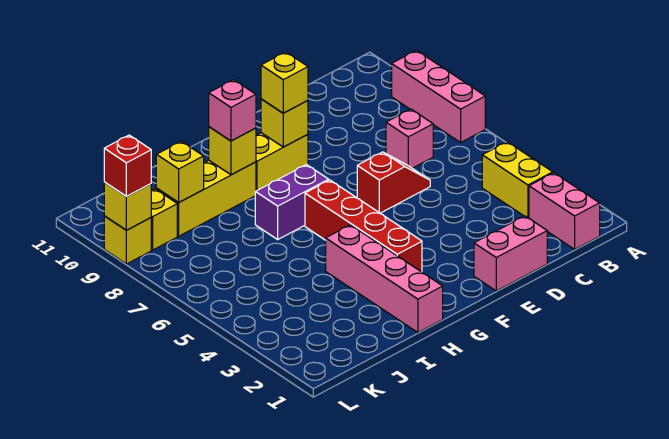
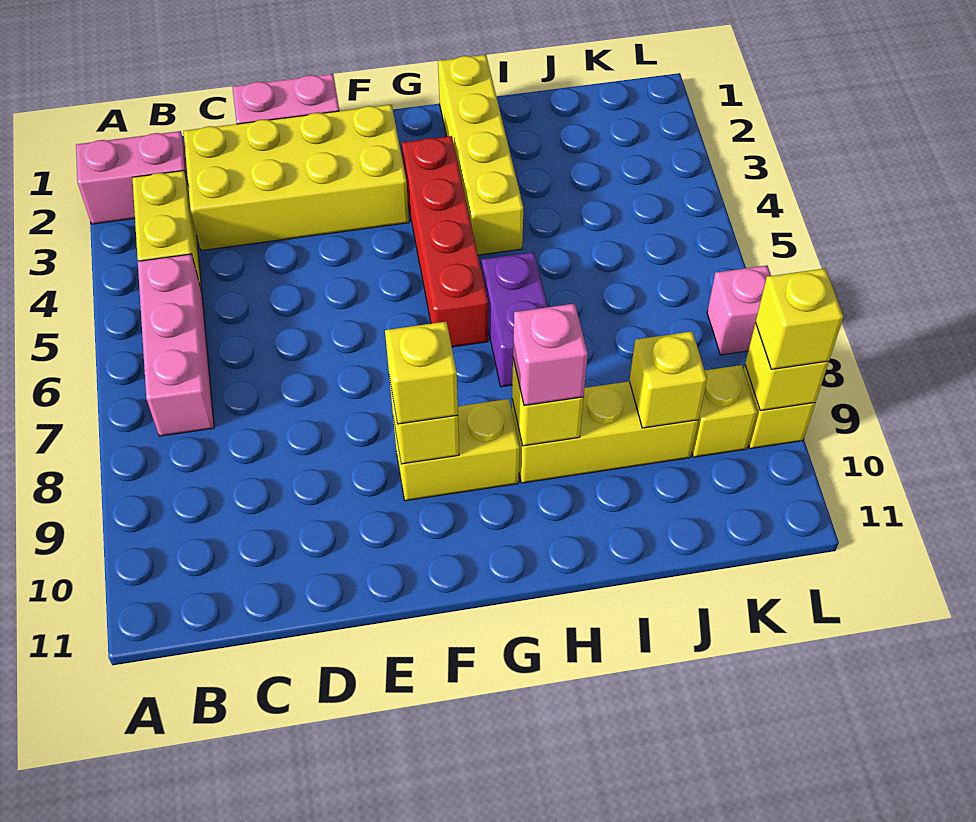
pink 1x3 brick [392,50,485,142] -> pink 1x3 brick moved to [138,254,214,436]
pink 1x2 brick [529,173,600,249] -> pink 1x2 brick turned to [76,131,188,224]
none -> yellow 2x4 brick [184,105,409,251]
pink 1x1 brick [386,109,433,168] -> pink 1x1 brick moved to [707,265,771,355]
red 1x2 slope [357,152,430,213] -> none
purple 1x2 brick [255,165,329,239] -> purple 1x2 brick turned to [482,252,548,387]
pink 1x4 brick [326,225,443,332] -> yellow 1x4 brick [438,55,523,255]
red 1x1 brick [104,135,151,196] -> yellow 1x1 brick [756,269,843,369]

